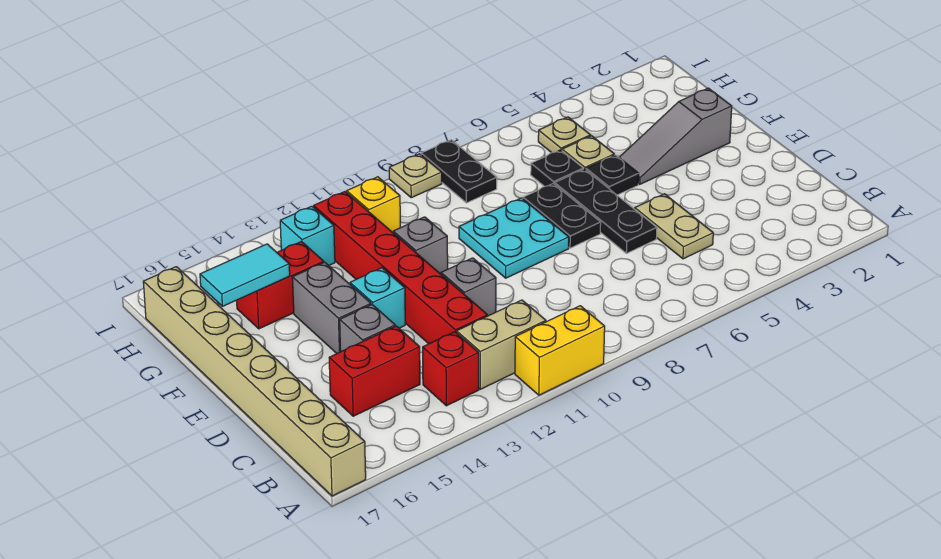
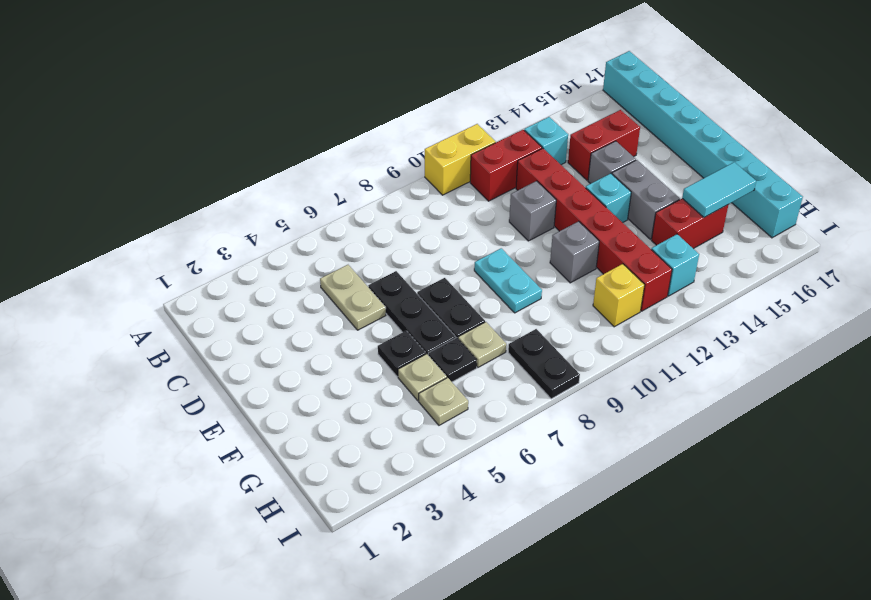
tan 1x8 brick [143,267,366,496] -> cyan 1x8 brick [603,51,803,238]
tan 1x2 brick [457,300,546,389] -> red 1x2 brick [470,130,542,201]
red 1x1 brick [423,332,479,406] -> cyan 1x1 brick [524,117,568,165]
cyan 2x2 plate [459,198,569,278] -> cyan 1x2 plate [474,248,542,313]
grey 1x3 slope [619,88,732,184] -> none
tan 1x1 plate [389,154,442,198] -> tan 1x1 plate moved to [458,322,506,367]

